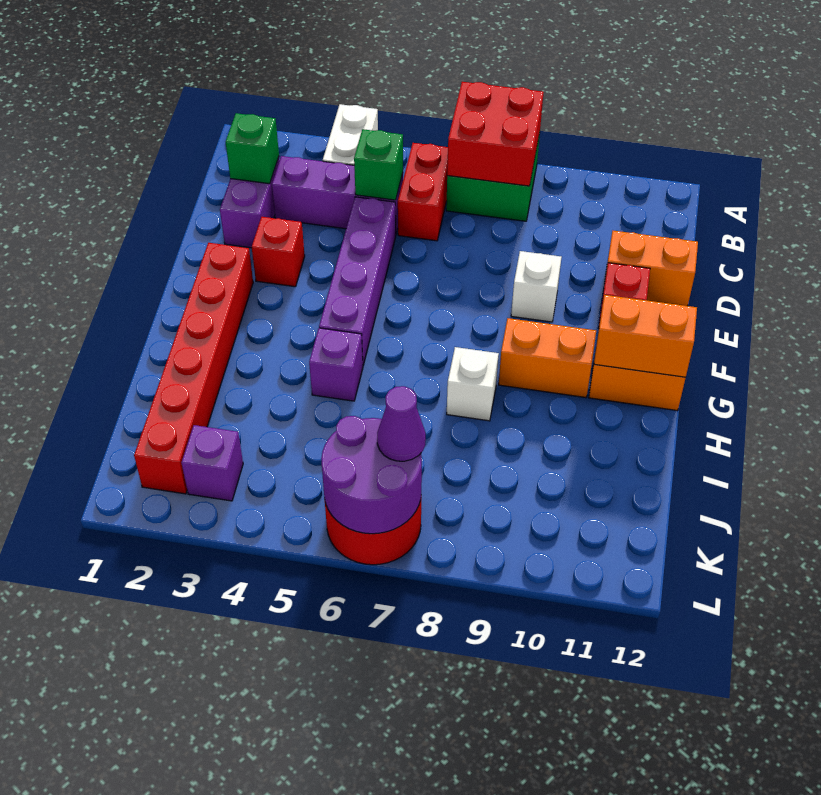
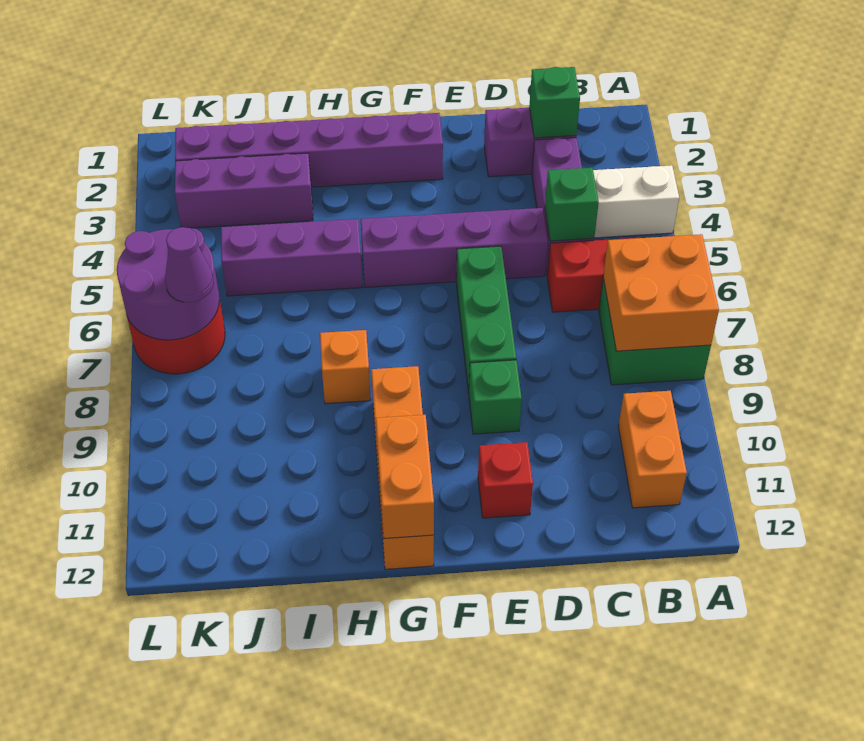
red 2x2 brick [447,82,544,186] -> orange 2x2 brick [603,234,719,351]
orange 1x2 brick [604,231,698,306] -> orange 1x2 brick moved to [618,391,687,508]
red 1x1 brick [252,217,305,287] -> none
none -> green 1x3 brick [456,246,516,393]
white 1x1 brick [511,251,561,322] -> green 1x1 brick [469,360,522,434]
red 1x6 brick [134,243,253,494] -> purple 1x6 brick [175,113,443,187]
purple 1x1 brick [309,328,363,401] -> purple 1x3 brick [221,219,363,296]
white 1x1 brick [447,347,499,421] -> orange 1x1 brick [320,330,371,404]
purple 1x1 brick [181,425,243,501] -> purple 1x3 brick [175,153,313,228]

